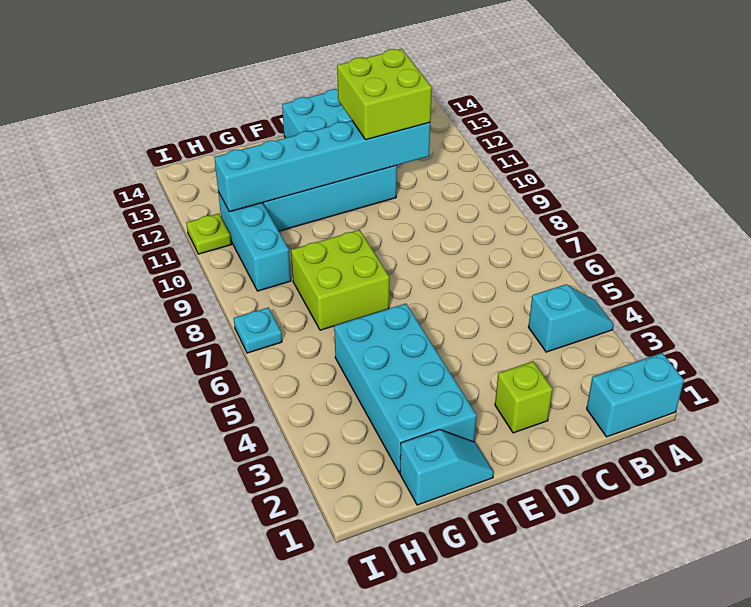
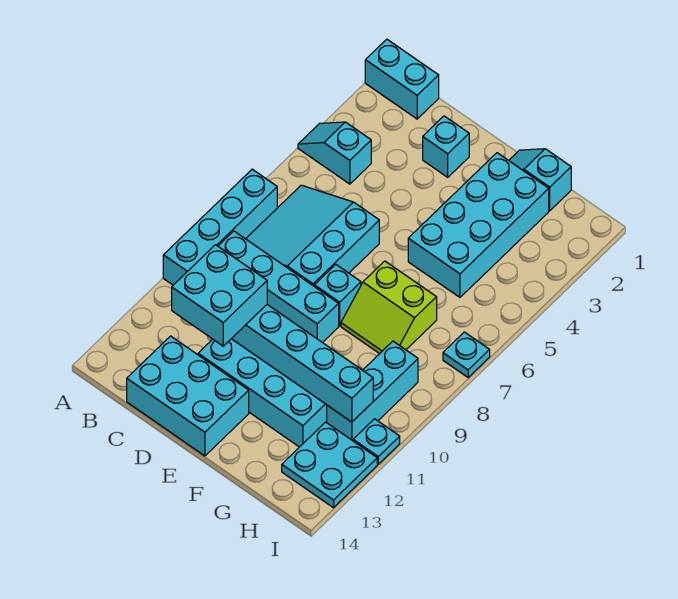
none -> cyan 1x4 brick [163,169,277,285]
none -> cyan 3x3 slope [246,185,379,286]
none -> cyan 1x4 brick [218,231,339,343]
lime 2x2 brick [337,49,432,140] -> cyan 2x2 brick [172,245,267,346]
lime 1x1 brick [495,362,553,433] -> cyan 1x1 brick [423,116,469,177]
none -> cyan 1x1 brick [314,264,361,326]
lime 2x2 brick [291,230,389,330] -> lime 2x2 slope [341,261,437,354]
none -> cyan 2x2 plate [282,422,377,508]
lime 1x1 plate [186,214,231,254] -> cyan 1x1 plate [353,419,400,464]

